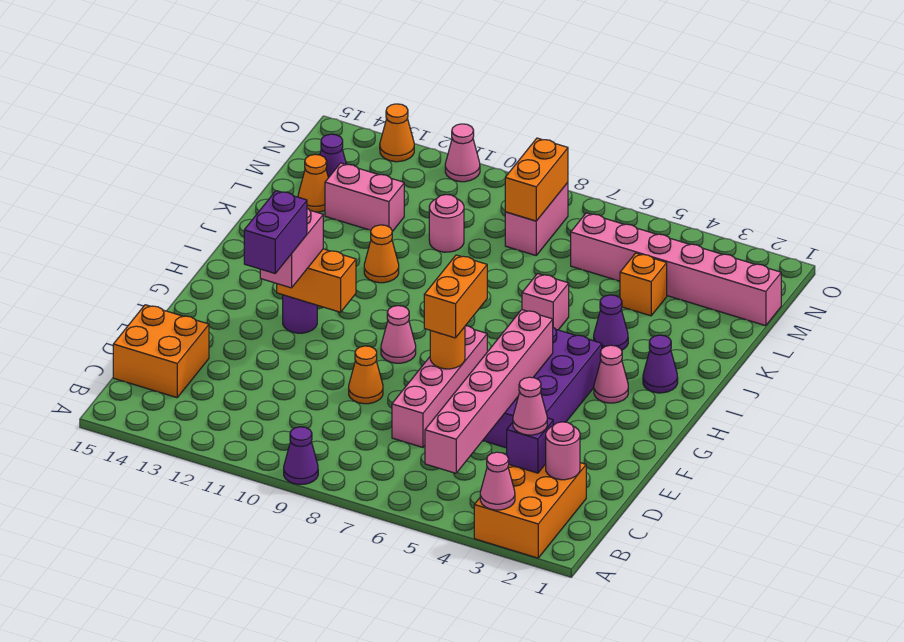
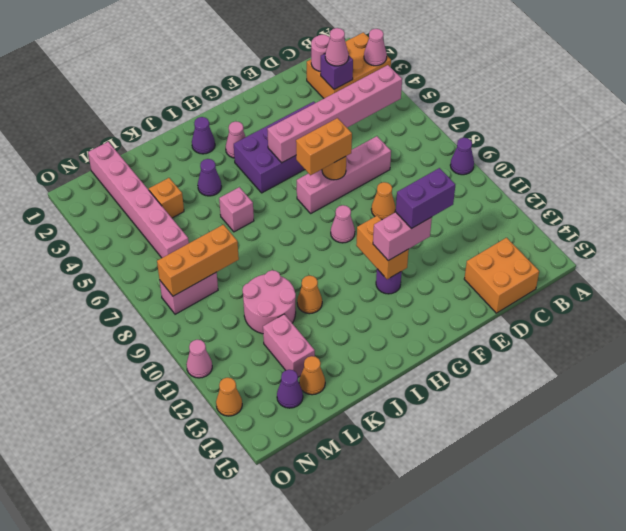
pink 1x1 round brick [429,195,464,252] -> pink 2x2 round brick [243,270,296,334]
orange 1x2 brick [505,138,568,221] -> orange 1x3 brick [157,225,239,296]

